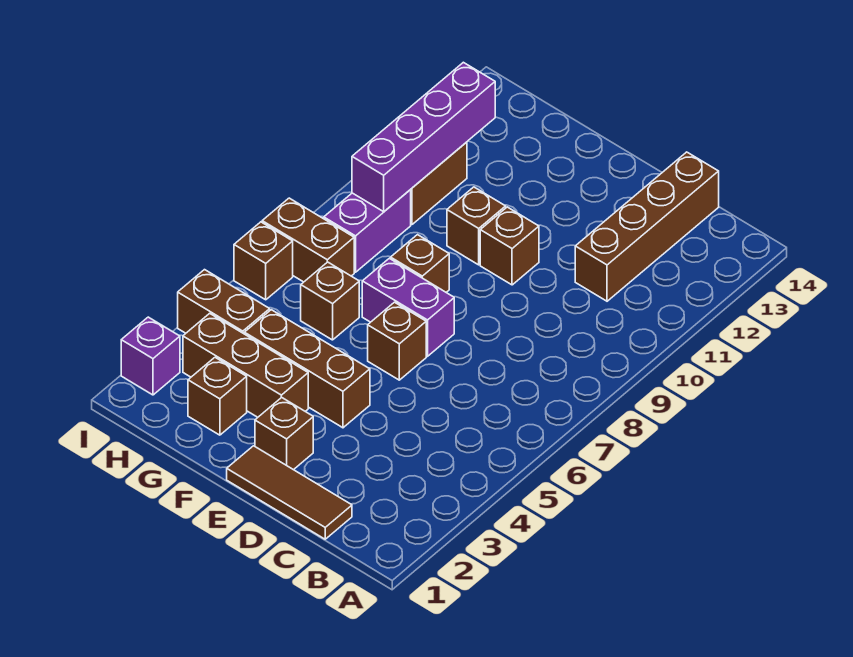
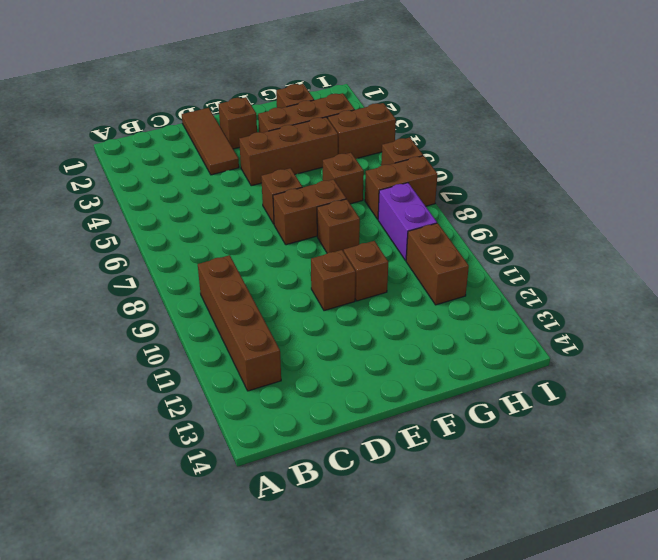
brown 1x3 tile [227,446,352,539] -> brown 1x3 tile turned to [182,108,239,175]
brown 1x4 brick [575,152,719,301] -> brown 1x4 brick moved to [198,255,281,391]
purple 1x2 brick [362,258,454,356] -> brown 1x2 brick [273,179,346,245]
purple 1x4 brick [352,62,495,212] -> none
purple 1x1 brick [121,317,180,395] -> none

